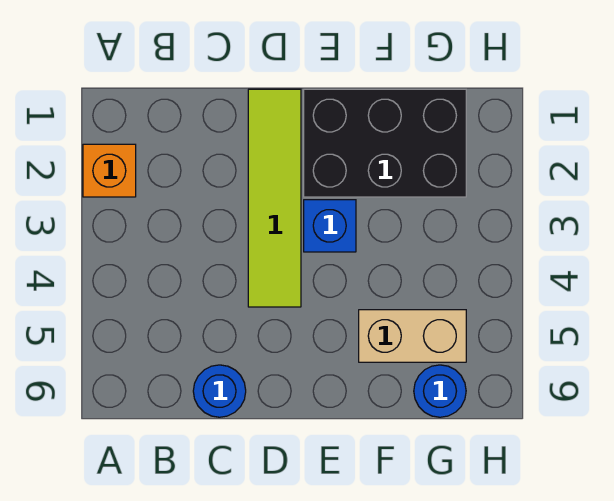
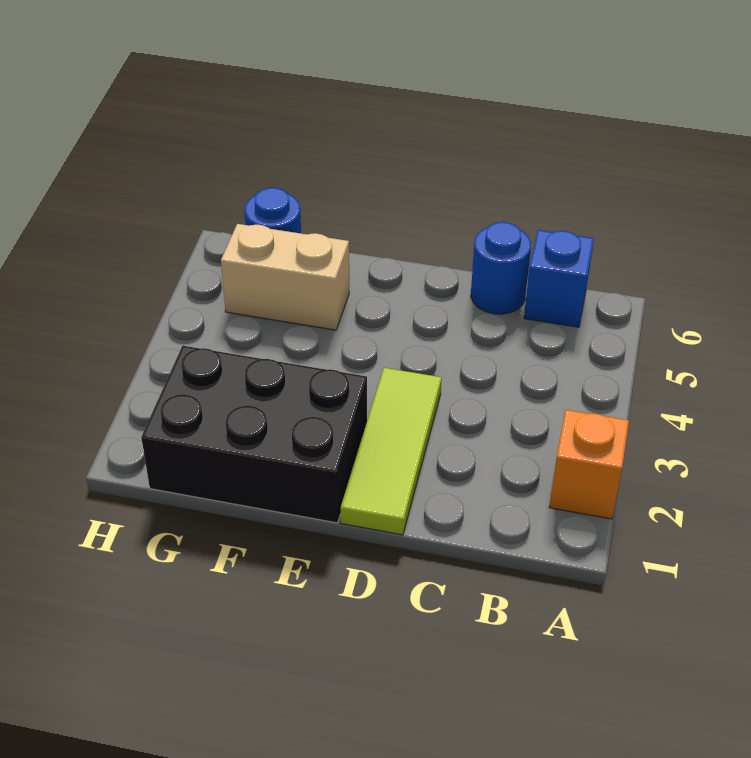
lime 1x4 tile [248,89,301,307] -> lime 1x3 tile [341,368,442,535]
blue 1x1 brick [304,200,356,252] -> blue 1x1 brick moved to [524,230,594,327]

